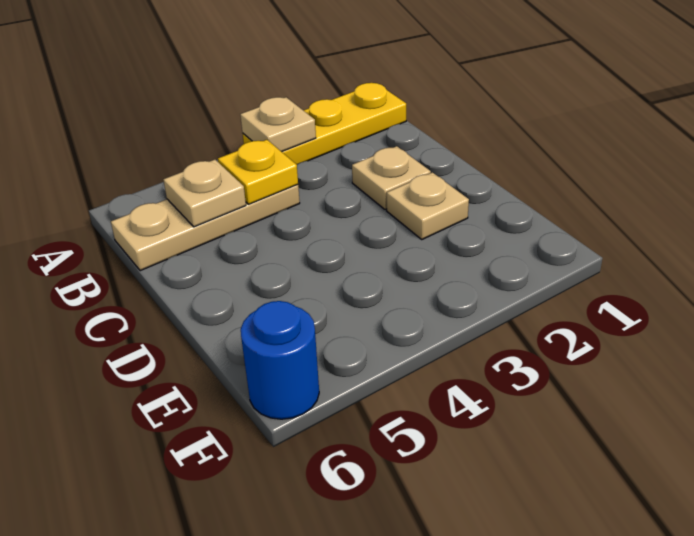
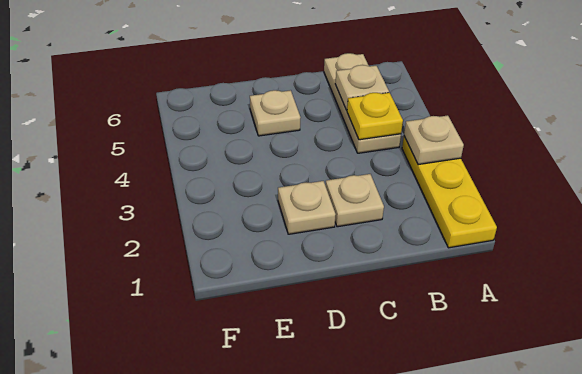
none -> tan 1x1 plate [250,90,301,136]
blue 1x1 round brick [241,301,319,419] -> none

